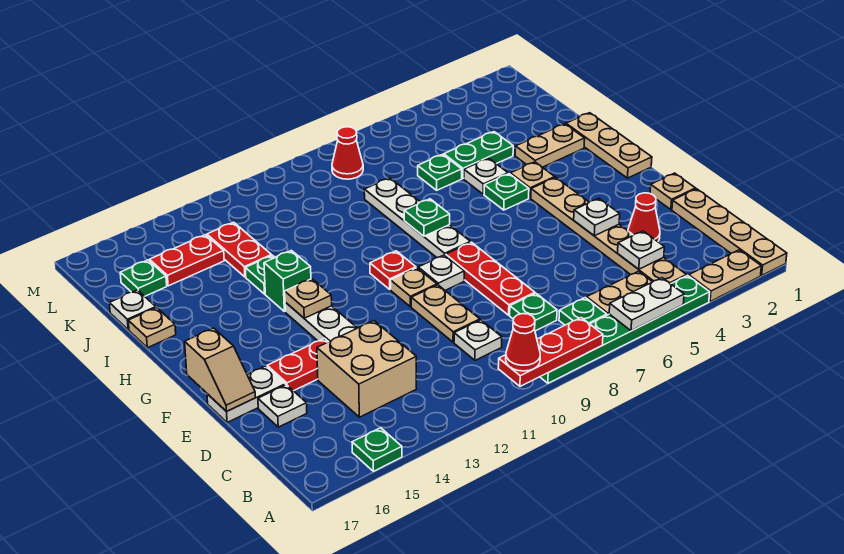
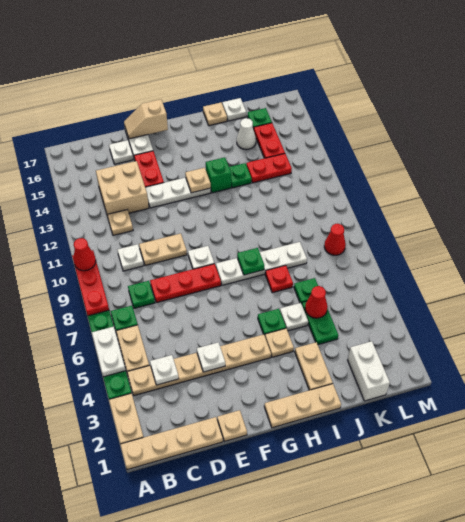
green 1x1 plate [352,428,402,471] -> none
red 1x1 cone [628,193,660,242] -> red 1x1 cone moved to [305,286,328,318]
tan 1x1 plate [391,268,437,307] -> tan 1x1 plate moved to [107,210,133,236]
red 1x1 plate [370,251,416,289] -> red 1x1 plate moved to [265,265,293,293]
none -> white 1x1 cone [237,118,256,150]
none -> white 1x2 brick [348,341,390,401]

